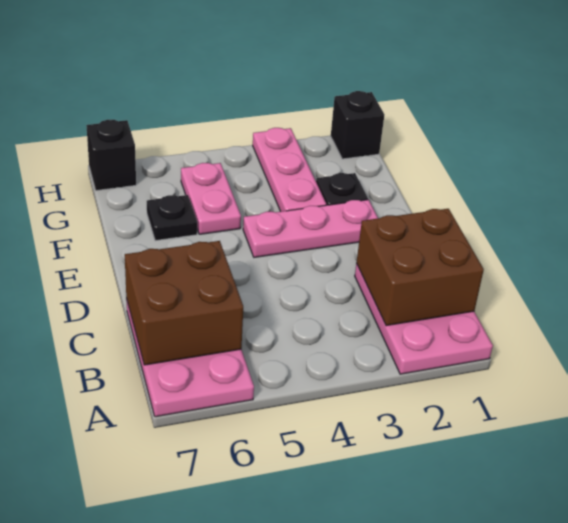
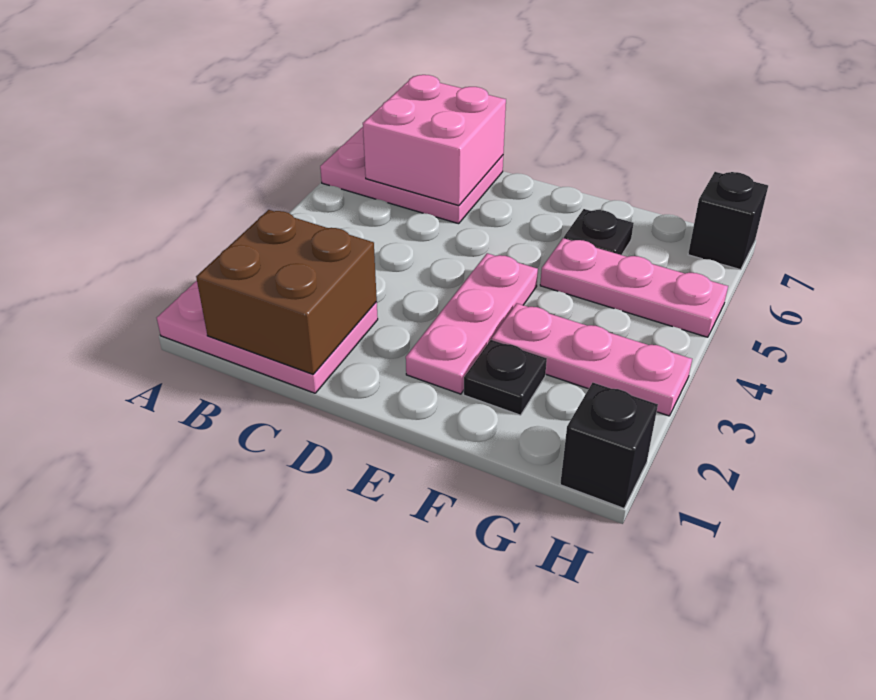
brown 2x2 brick [125,241,243,365] -> pink 2x2 brick [363,75,506,206]
pink 1x2 plate [181,163,241,234] -> pink 1x3 plate [540,238,728,337]

